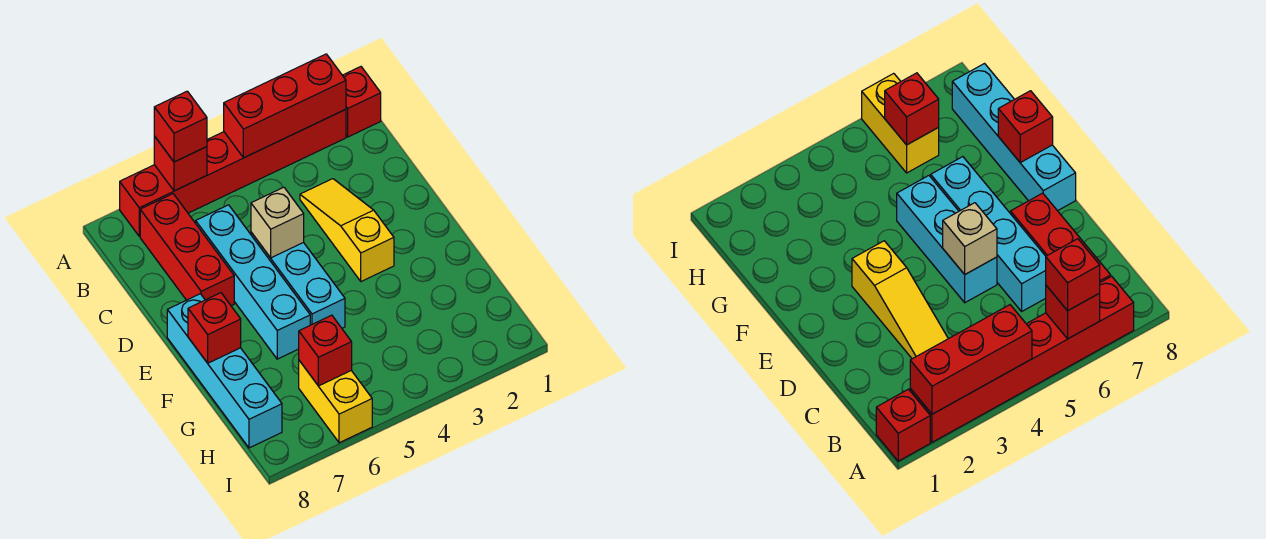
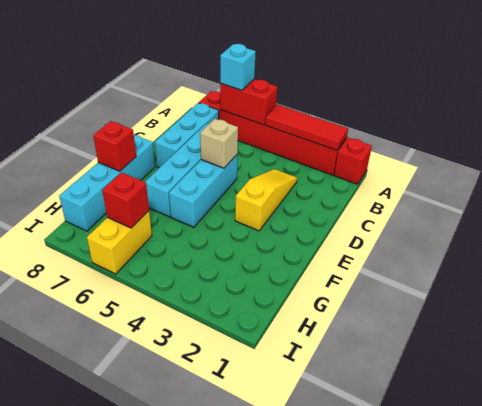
red 1x3 brick [224,54,346,158] -> red 1x3 tile [265,105,348,150]
red 1x1 brick [154,136,207,191] -> red 1x2 brick [220,79,278,125]
red 1x1 brick [154,91,207,162] -> cyan 1x1 brick [220,44,256,90]
red 1x3 brick [140,194,234,306] -> cyan 1x3 brick [155,103,219,168]

